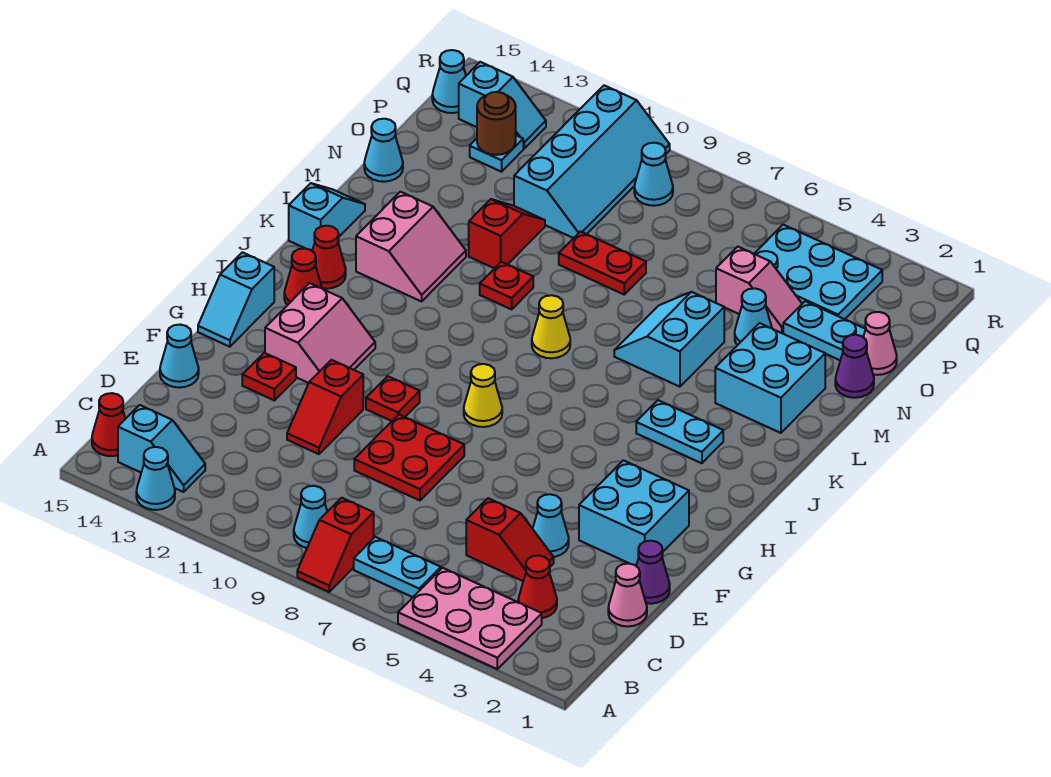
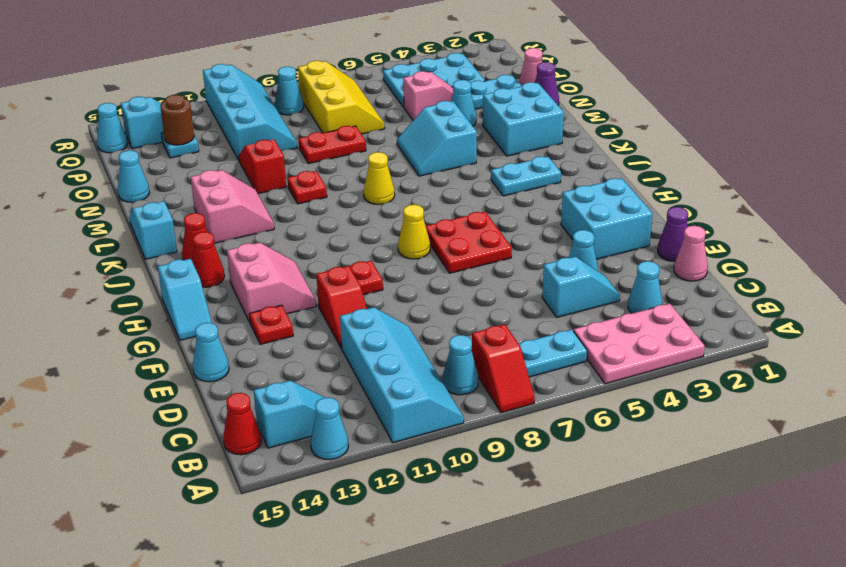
none -> cyan 2x4 slope [340,307,464,443]
red 1x1 cone [518,556,557,618] -> cyan 1x1 cone [628,261,662,313]
red 1x2 slope [466,498,554,581] -> cyan 1x2 slope [542,257,620,317]
red 2x2 plate [354,415,464,500] -> red 2x2 plate moved to [426,212,512,273]
none -> yellow 2x3 slope [298,61,385,134]

